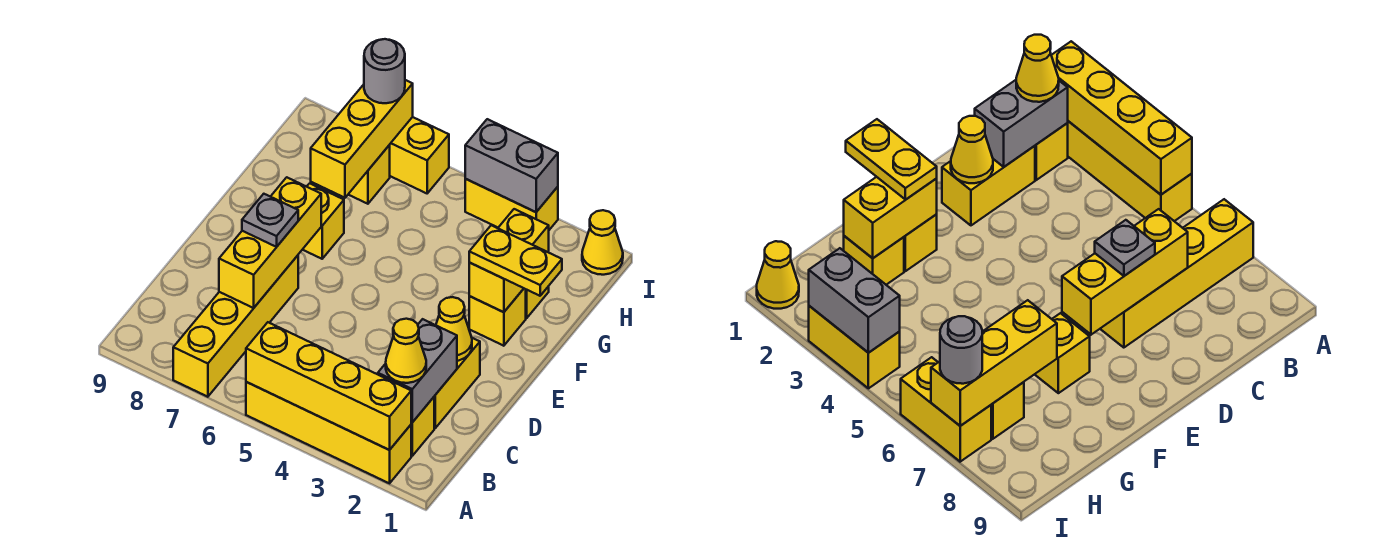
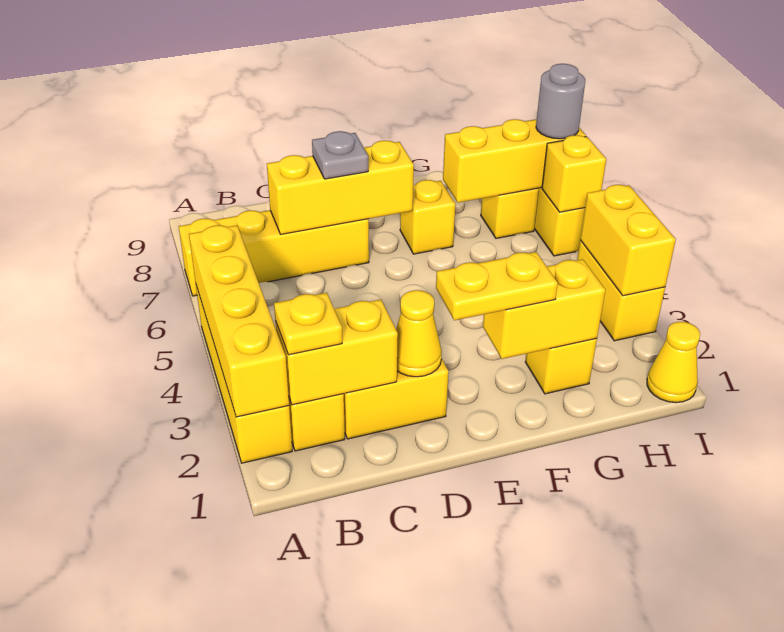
grey 1x2 brick [378,319,457,422] -> yellow 1x2 brick [275,300,398,405]
yellow 1x1 cone [386,319,426,383] -> yellow 1x1 plate [274,293,342,355]
yellow 1x2 plate [469,225,562,296] -> yellow 1x2 plate turned to [436,252,558,320]
yellow 1x1 brick [469,289,526,346] -> yellow 1x1 brick moved to [542,135,606,212]
grey 1x2 brick [465,119,558,212] -> yellow 1x2 brick [580,185,676,296]

